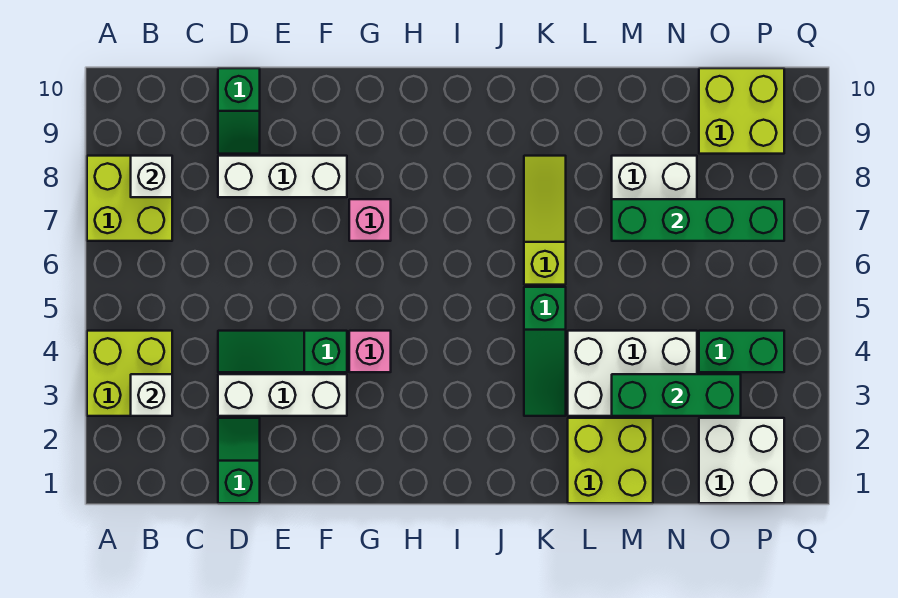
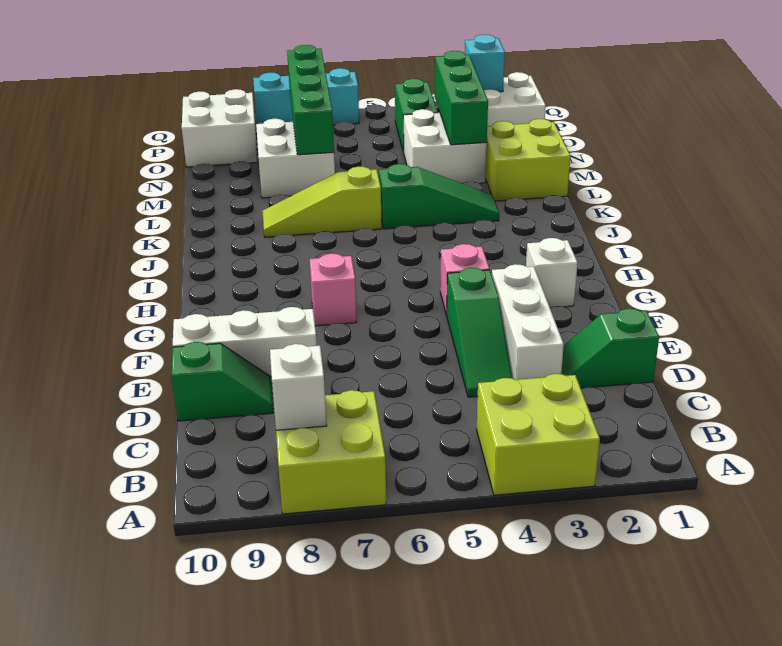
white 1x1 brick [131,374,172,416] -> white 1x1 brick moved to [526,238,578,307]
white 1x3 brick [218,156,347,197] -> white 1x3 brick turned to [173,307,317,383]
white 2x3 brick [568,331,697,416] -> white 2x2 brick [403,109,487,184]
lime 2x2 brick [699,68,784,154] -> white 2x2 brick [182,89,258,167]
none -> cyan 1x1 brick [465,35,505,92]
none -> cyan 1x3 brick [253,68,359,125]

